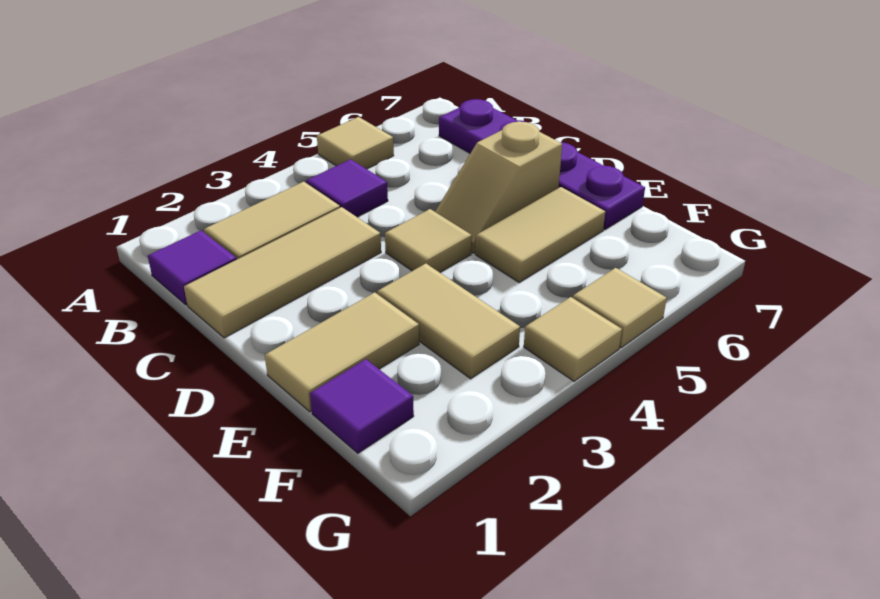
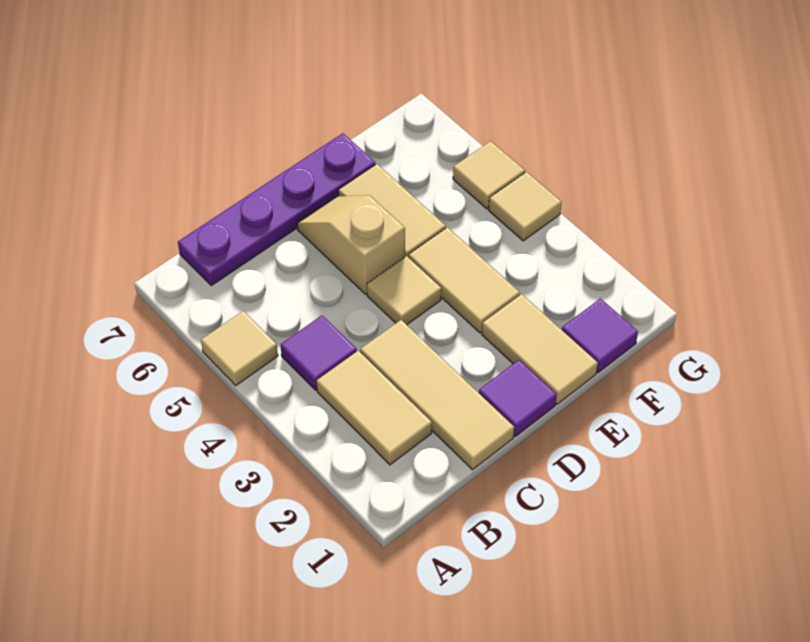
purple 1x1 tile [148,230,236,305] -> purple 1x1 tile moved to [479,360,556,436]
tan 1x2 slope [435,122,562,253] -> tan 1x2 slope turned to [297,195,405,294]
tan 1x2 tile [377,264,520,379] -> tan 1x2 tile turned to [409,227,520,333]

